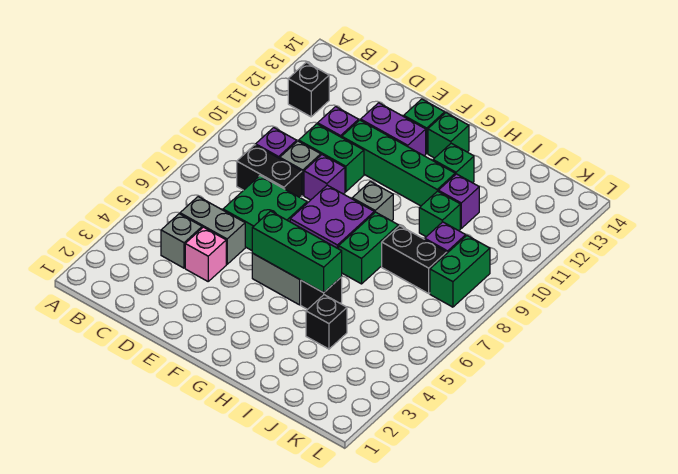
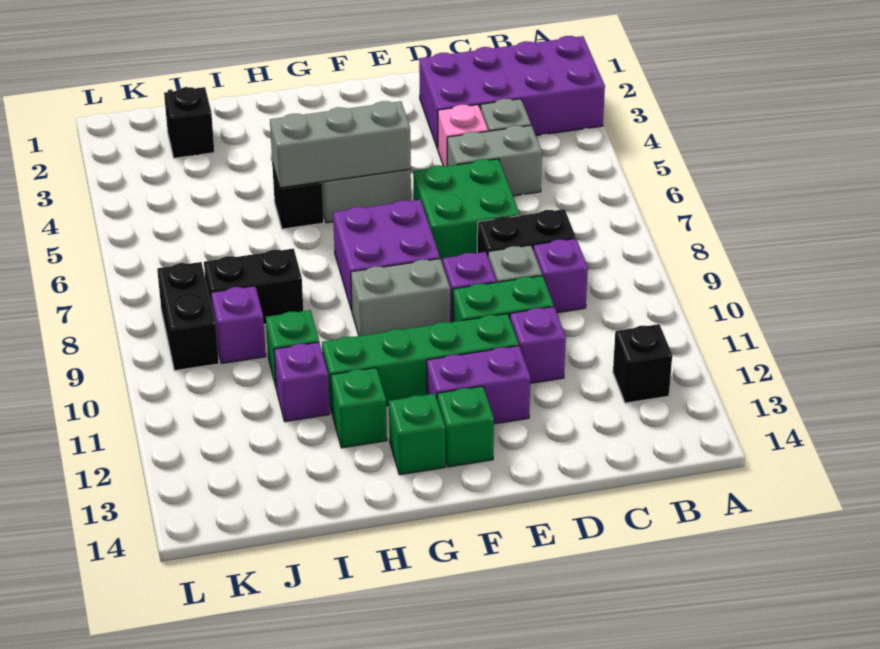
none -> purple 2x4 brick [419,36,605,149]
green 1x3 brick [252,211,342,293] -> grey 1x3 brick [270,101,411,188]
grey 1x1 brick [352,182,393,221] -> grey 1x2 brick [351,259,450,336]
green 1x2 brick [339,212,399,284] -> none
black 1x1 brick [306,295,347,349] -> black 1x1 brick moved to [164,87,214,158]
green 1x2 brick [430,236,490,307] -> black 1x2 brick [157,262,219,371]

